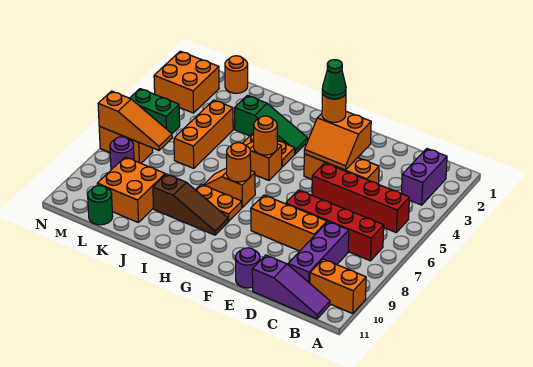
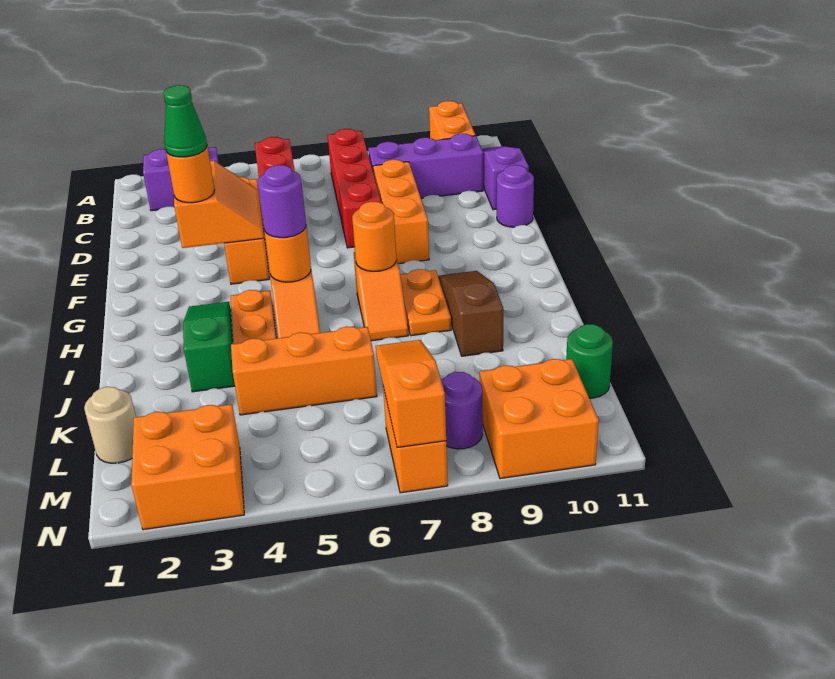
none -> purple 1x1 round brick [257,165,306,238]
orange 2x2 brick [97,157,165,223] -> orange 2x2 brick moved to [480,359,599,479]
orange 1x1 round brick [225,56,248,93] -> tan 1x1 round brick [84,387,136,463]
green 1x2 brick [130,89,180,133] -> none

